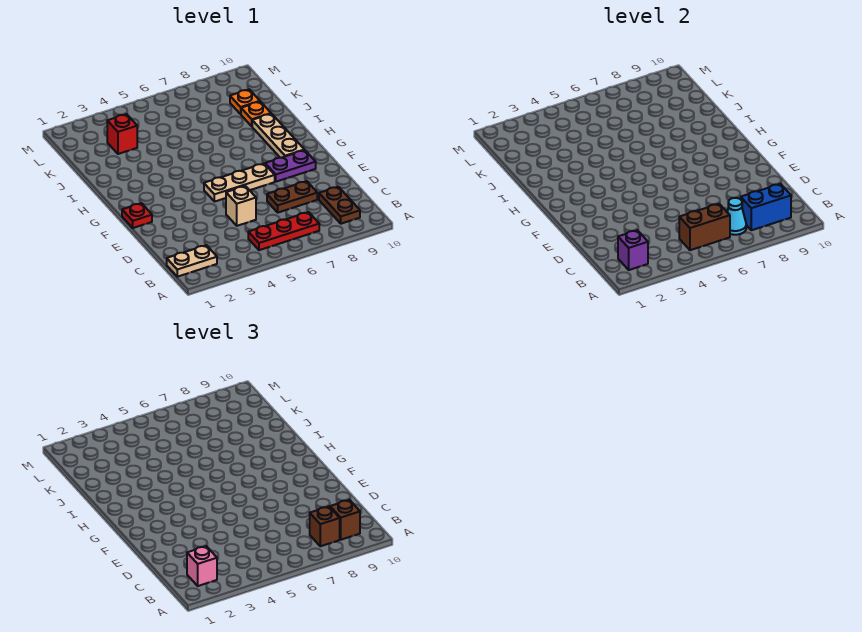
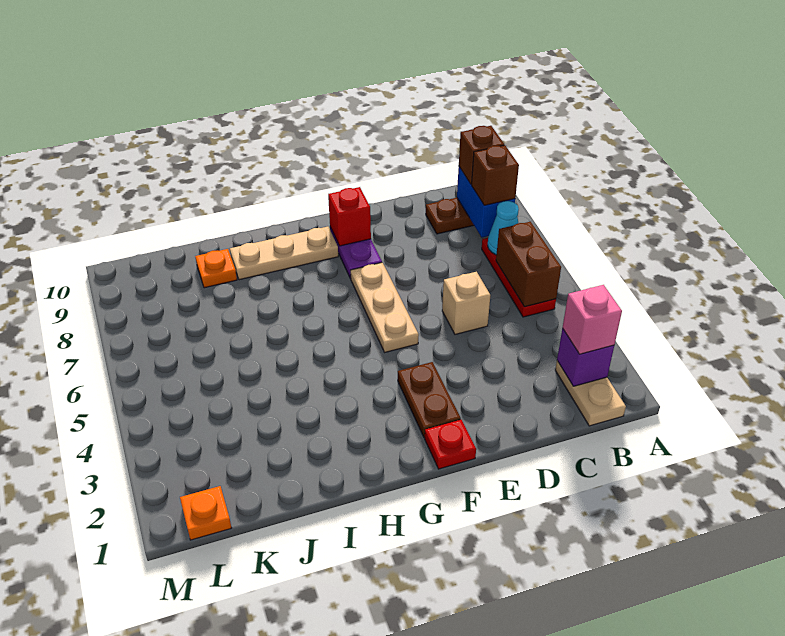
brown 1x2 plate [267,181,317,212] -> brown 1x2 plate moved to [398,362,461,438]
red 1x1 brick [107,114,137,154] -> red 1x1 brick moved to [328,187,371,246]
orange 1x1 plate [230,89,260,114] -> orange 1x1 plate moved to [180,486,231,540]

